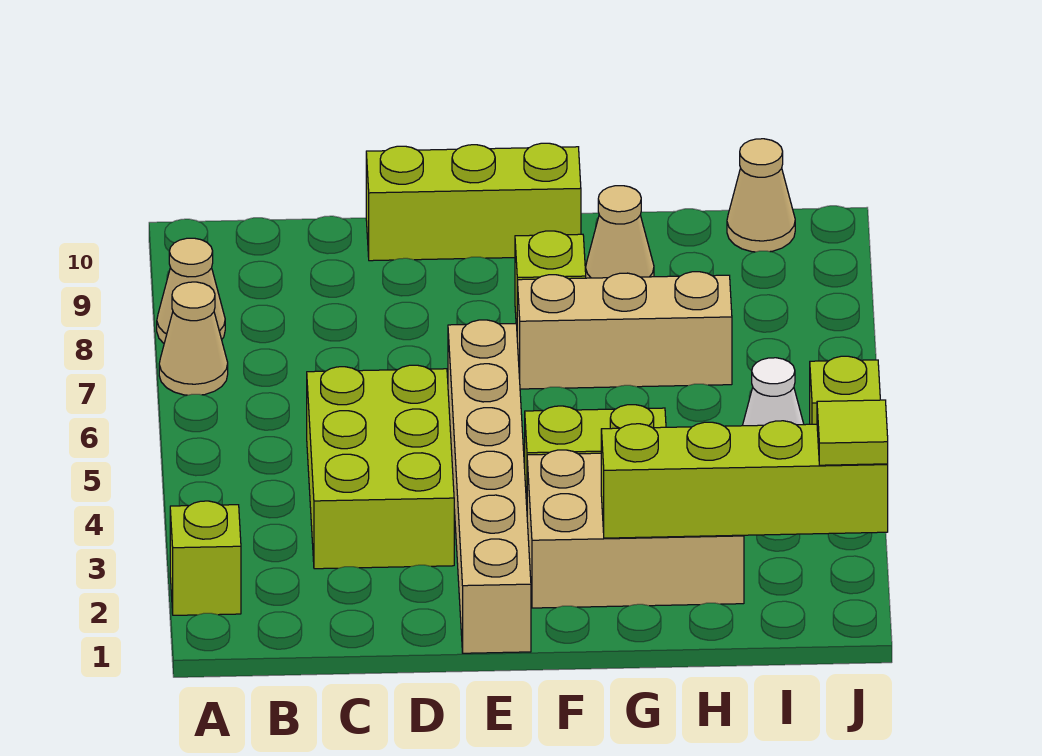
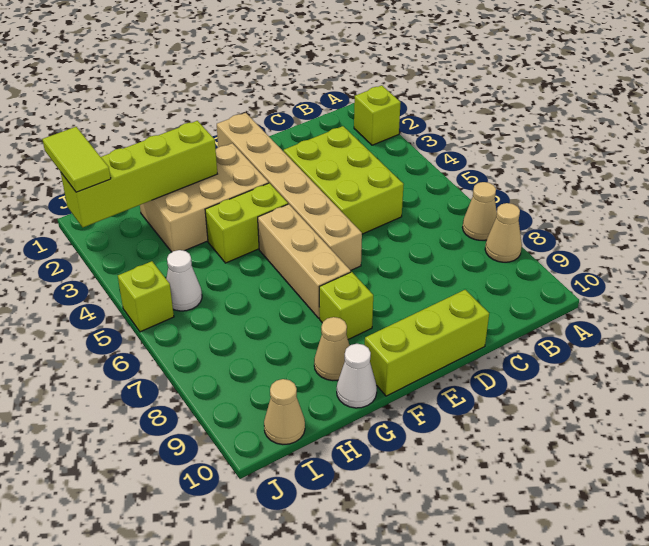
tan 1x3 brick [517,272,732,389] -> tan 1x3 brick turned to [258,204,351,318]
none -> white 1x1 cone [337,344,377,408]
lime 1x1 tile [817,400,888,465] -> lime 1x2 tile [42,127,111,192]

